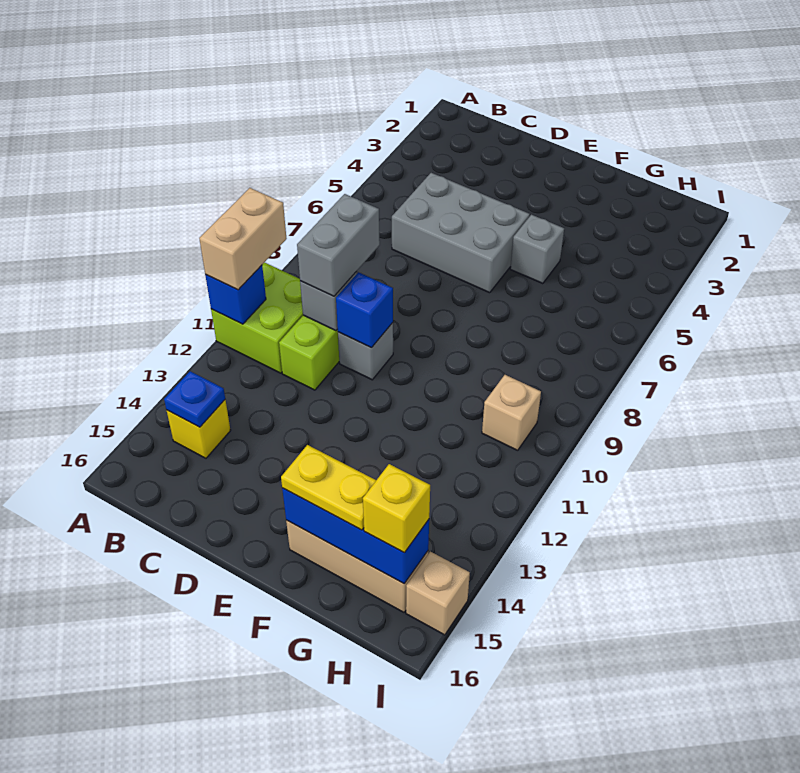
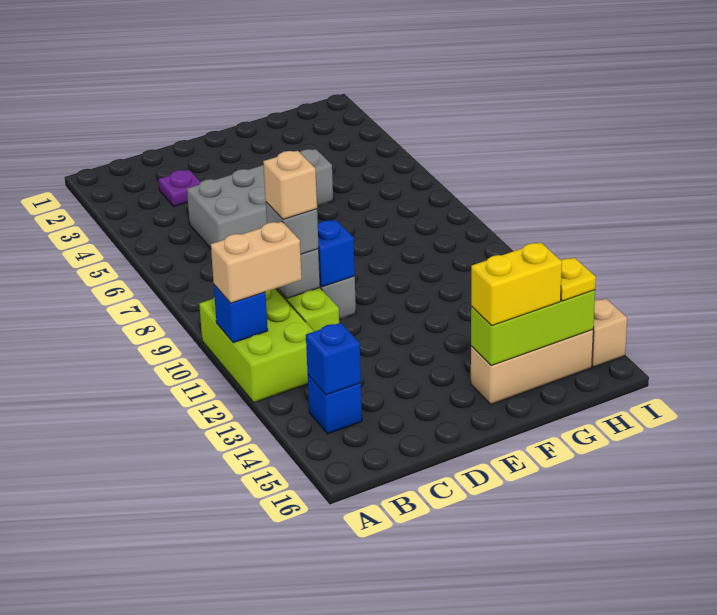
lime 2x2 brick [211,262,303,373] -> lime 2x3 brick [199,289,314,402]
tan 1x2 brick [199,188,287,290] -> tan 1x2 brick turned to [211,222,302,303]
yellow 1x1 brick [167,400,231,458] -> blue 1x1 brick [308,375,362,434]
blue 1x1 plate [164,371,225,427] -> blue 1x1 brick [306,323,361,395]
none -> purple 1x1 plate [158,170,200,206]
grey 1x2 brick [297,194,380,296] -> grey 1x1 brick [266,202,319,254]
blue 1x3 brick [282,488,429,584] -> lime 1x3 brick [471,290,595,366]
yellow 1x2 plate [281,445,376,530] -> yellow 1x2 brick [471,242,562,326]
tan 1x1 brick [482,375,541,450] -> tan 1x1 brick moved to [263,151,317,219]
yellow 1x1 brick [363,464,430,553] -> yellow 1x1 plate [561,258,596,301]

